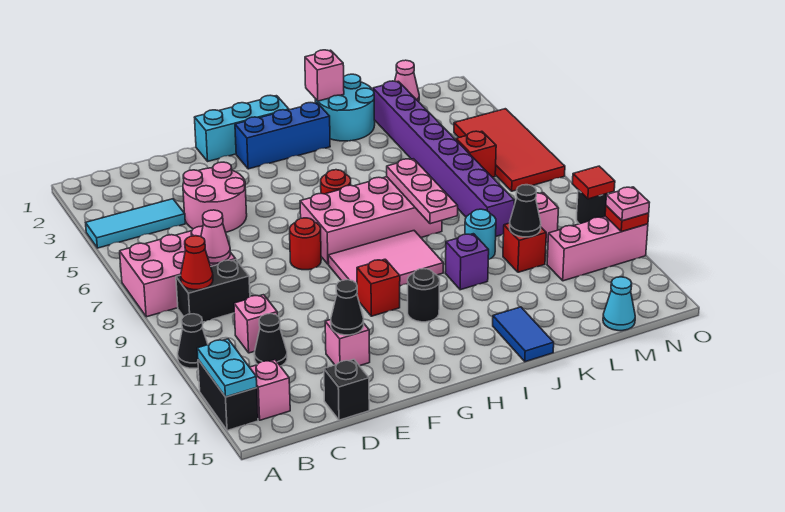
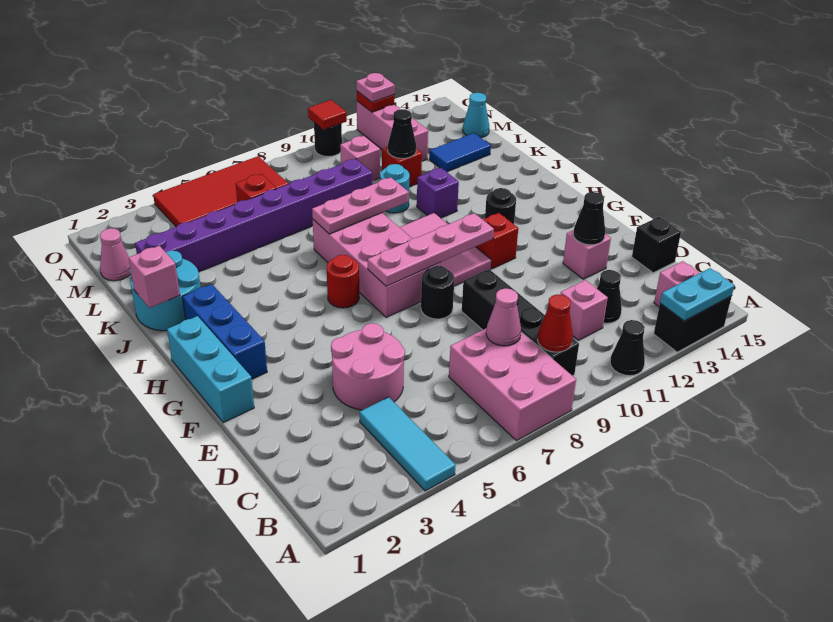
black 1x2 brick [176,260,250,322] -> black 1x4 brick [462,269,579,376]
red 1x1 round brick [290,218,321,270] -> black 1x1 round brick [421,266,454,319]
none -> pink 1x4 plate [368,213,494,286]
blue 1x2 tile [493,307,554,362] -> blue 1x2 tile moved to [429,133,491,172]

